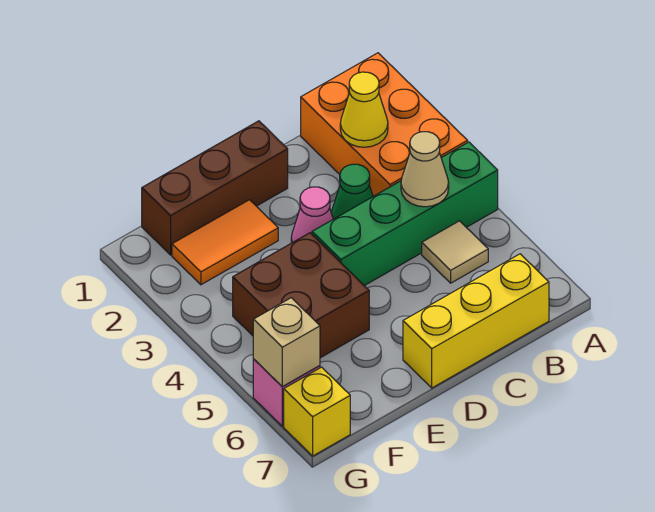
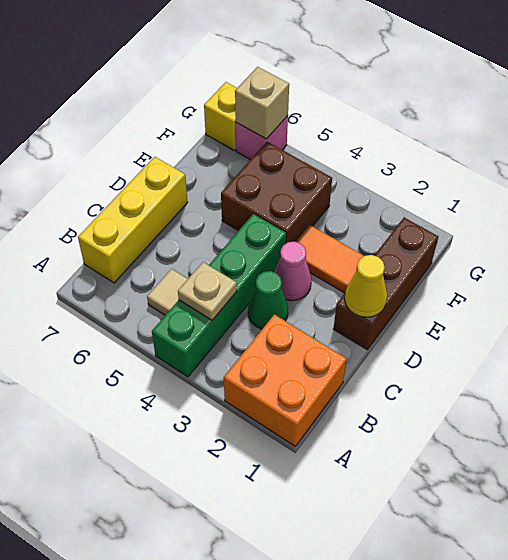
orange 2x3 brick [301,53,468,196] -> orange 2x2 brick [224,315,347,447]
yellow 1x1 cone [340,72,388,147] -> yellow 1x1 cone moved to [345,255,387,317]
tan 1x1 cone [401,132,449,207] -> tan 1x1 plate [178,262,237,320]
orange 1x2 tile [172,200,278,285] -> orange 1x2 tile turned to [296,225,364,293]

